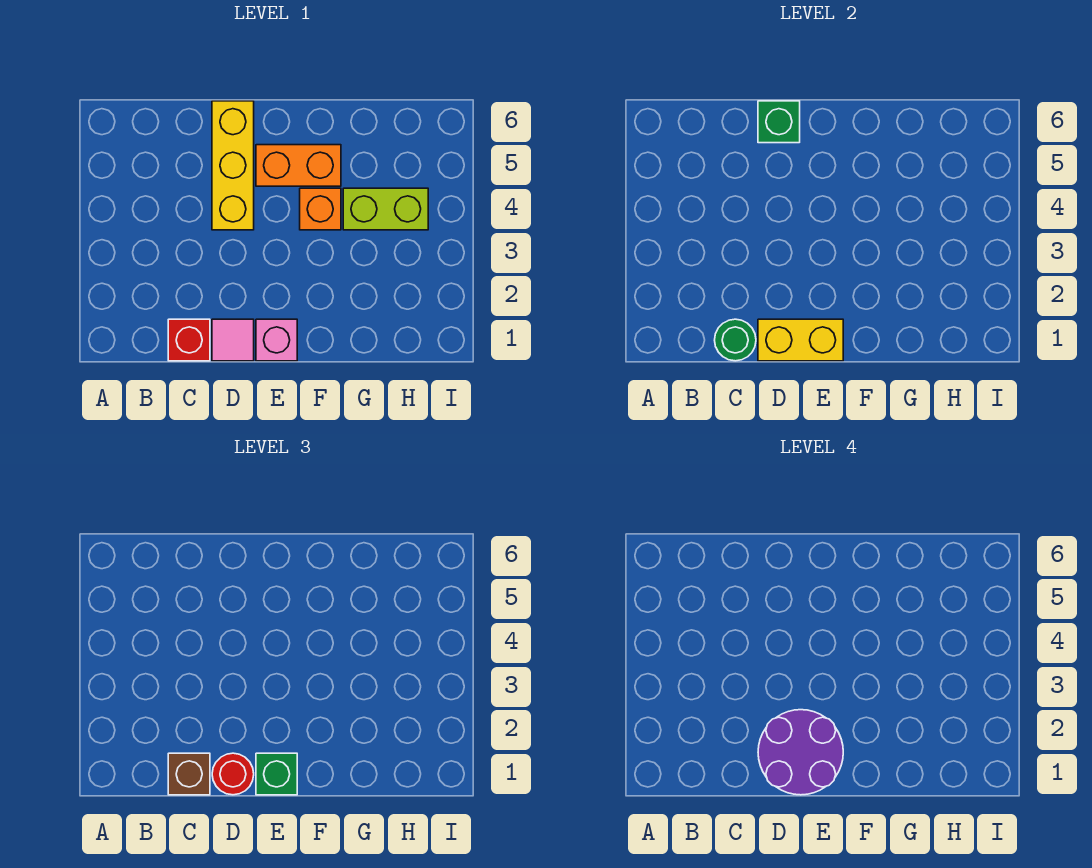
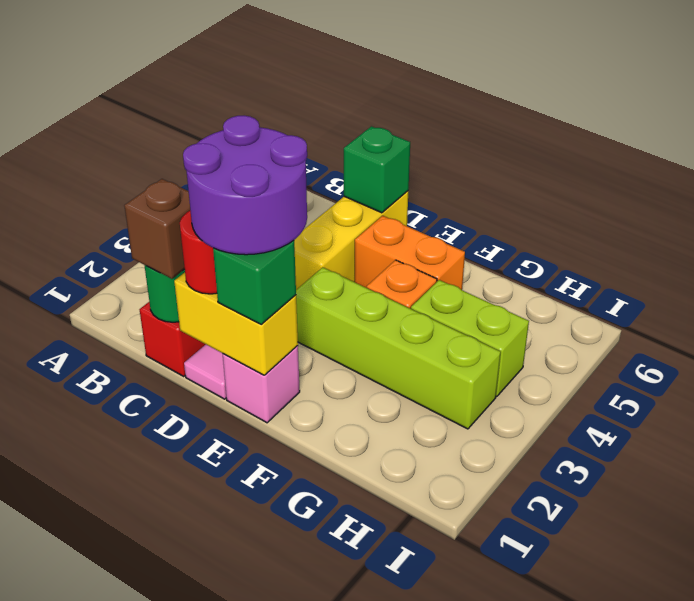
none -> lime 1x4 brick [296,267,501,429]

